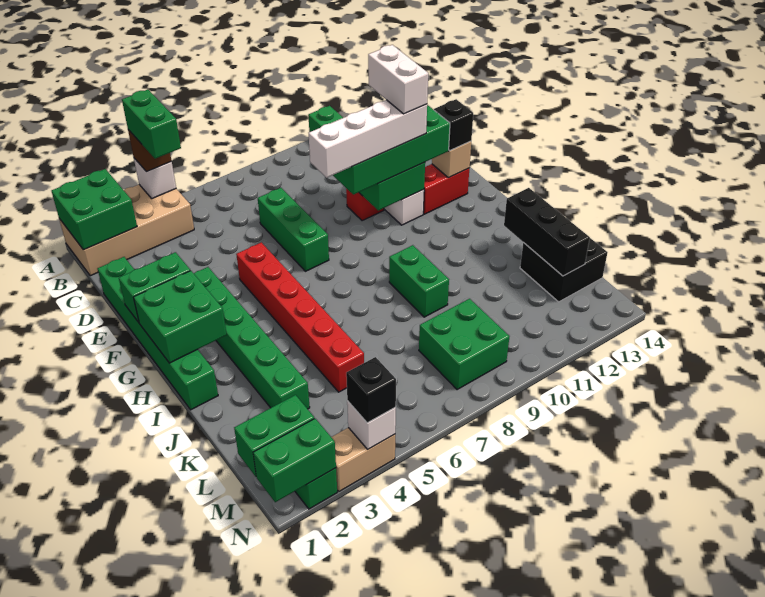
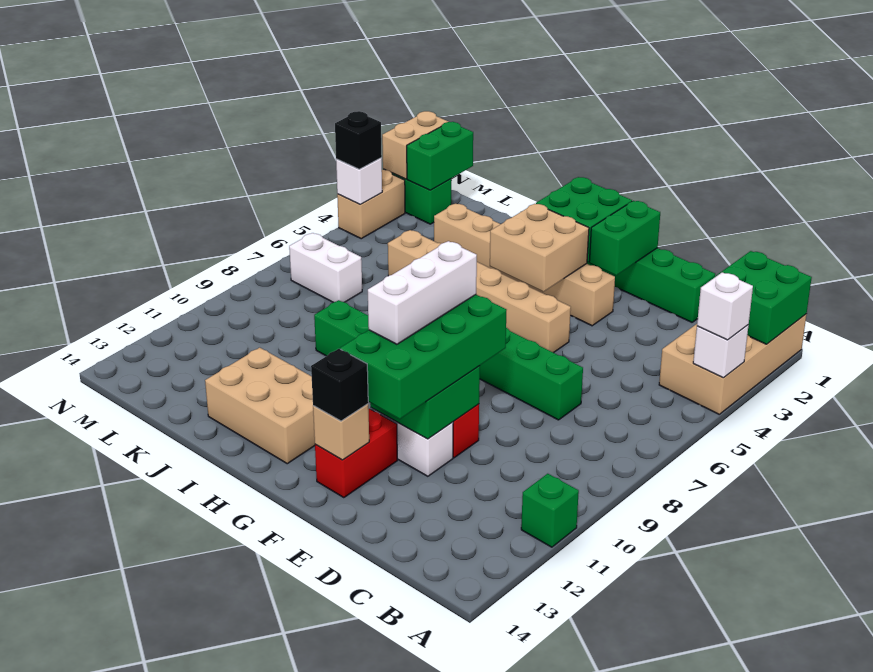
brown 1x1 brick [128,130,171,172] -> white 1x1 brick [697,272,753,340]
green 1x2 brick [122,90,181,159] -> none
white 1x2 brick [368,45,428,114] -> white 1x2 brick moved to [289,233,362,302]
green 1x6 brick [194,267,310,409] -> tan 1x6 brick [434,204,615,326]
red 1x6 brick [236,242,364,392] -> tan 1x6 brick [388,230,571,353]
white 1x4 brick [309,100,427,178] -> white 1x3 brick [368,241,477,344]
none -> tan 2x2 brick [490,204,589,292]
none -> tan 2x3 brick [205,348,315,464]
black 1x3 brick [504,188,590,276] -> none
black 2x2 brick [520,238,607,302] -> none
green 2x2 brick [419,299,509,390] -> none
green 1x2 brick [253,419,336,502] -> tan 1x2 brick [382,111,448,179]

